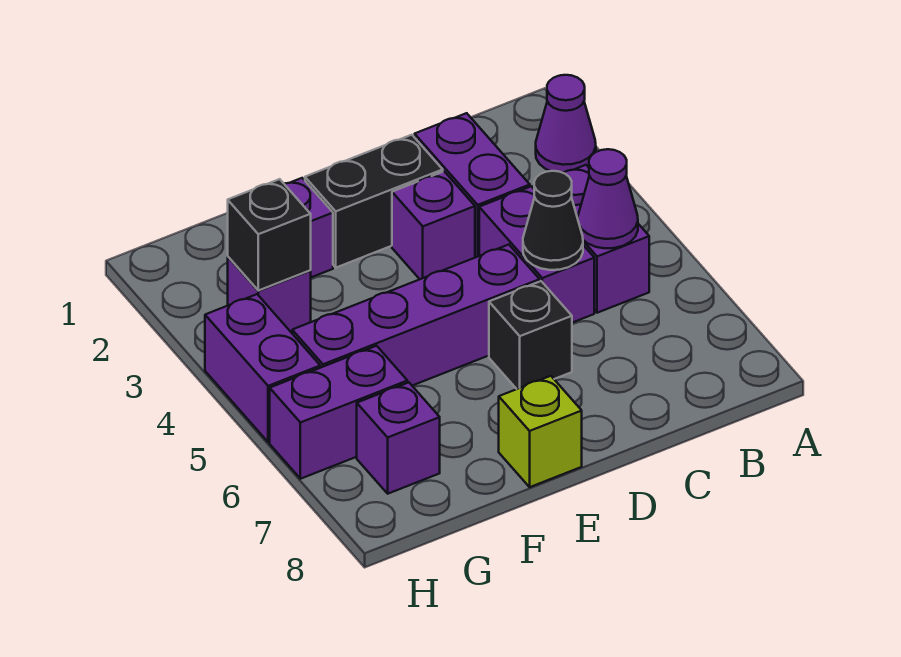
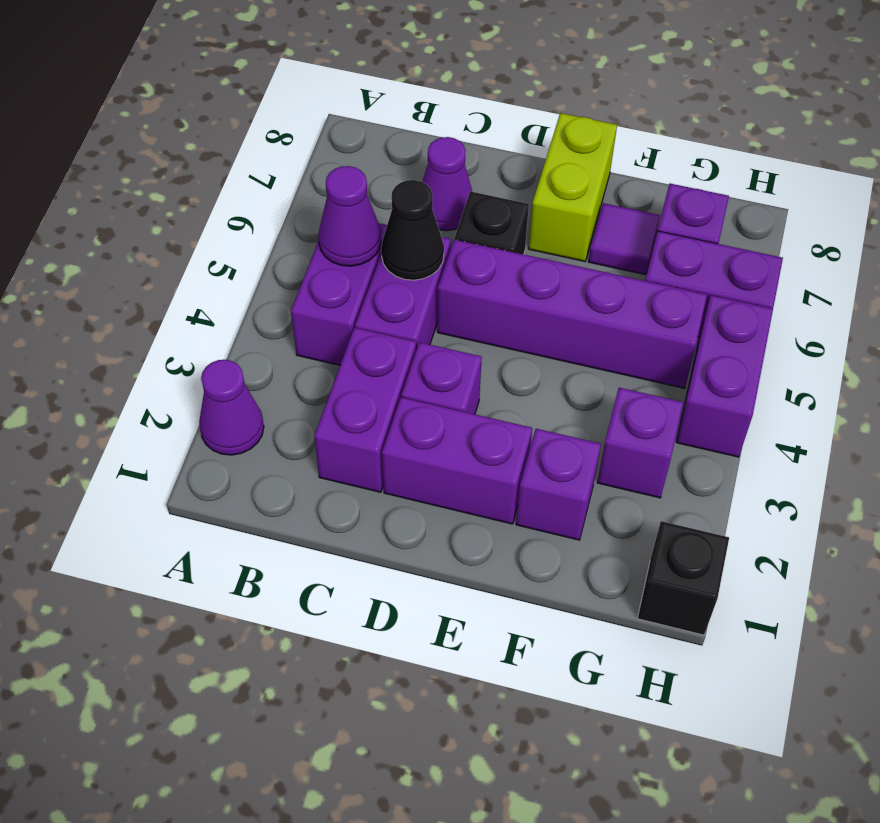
none -> purple 1x1 cone [422,137,472,231]
black 1x2 brick [305,135,443,268] -> purple 1x2 brick [382,397,532,524]
lime 1x1 brick [499,376,582,487] -> lime 1x2 brick [528,113,617,261]
none -> purple 1x1 tile [588,203,660,275]
black 1x1 brick [228,179,311,291] -> black 1x1 brick moved to [637,521,729,635]

